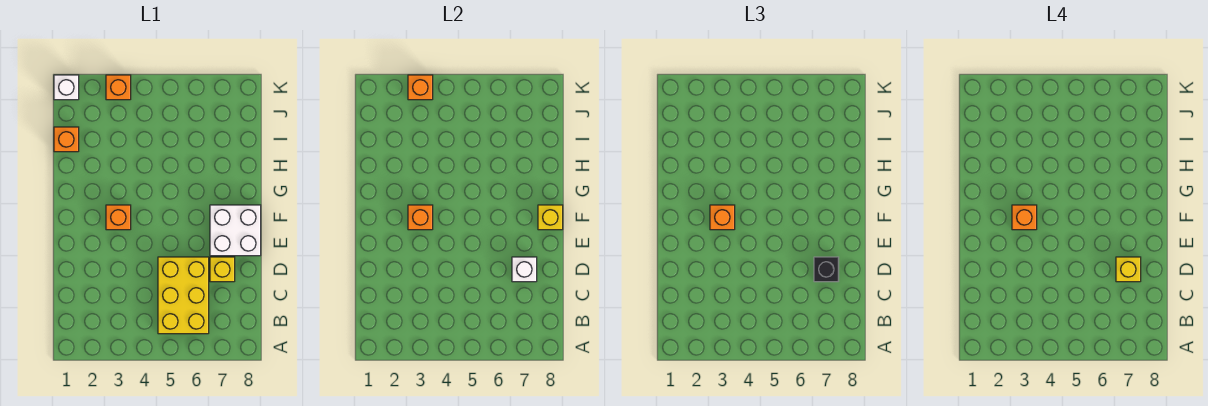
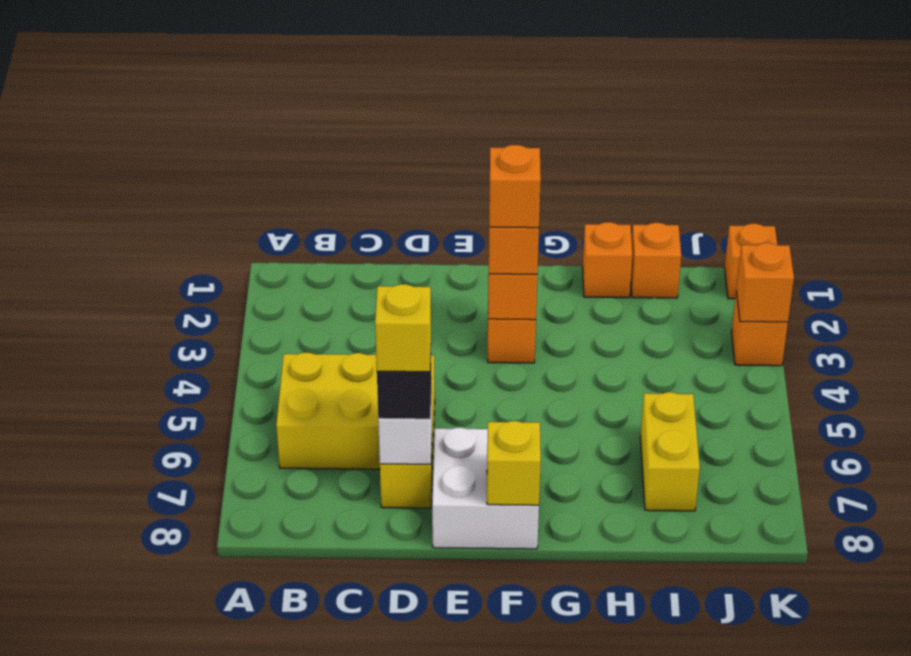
none -> orange 1x1 brick [583,222,632,298]
none -> yellow 1x2 brick [640,392,700,511]
white 1x1 brick [54,75,79,100] -> orange 1x1 brick [725,224,777,299]

